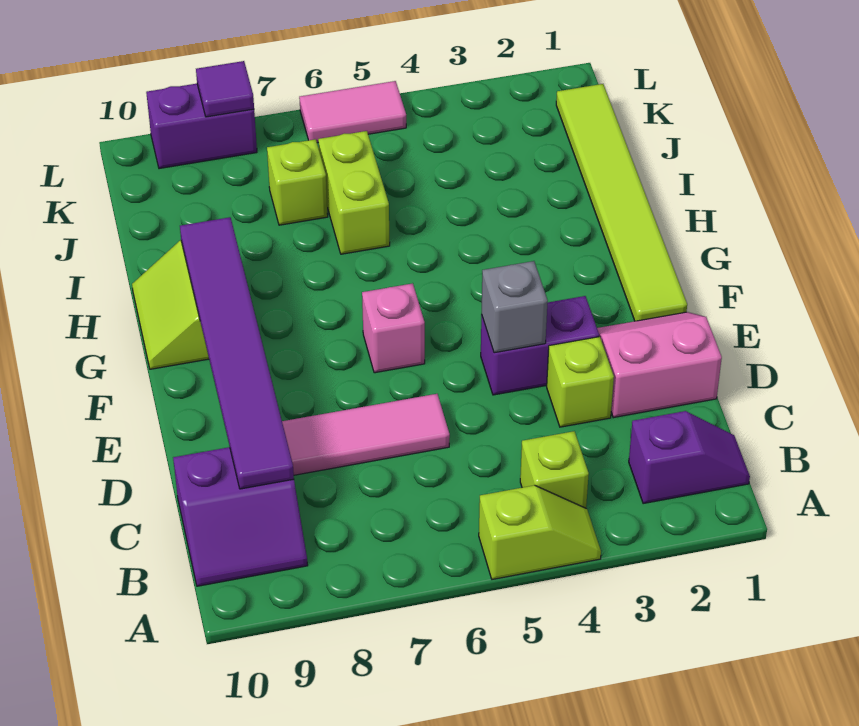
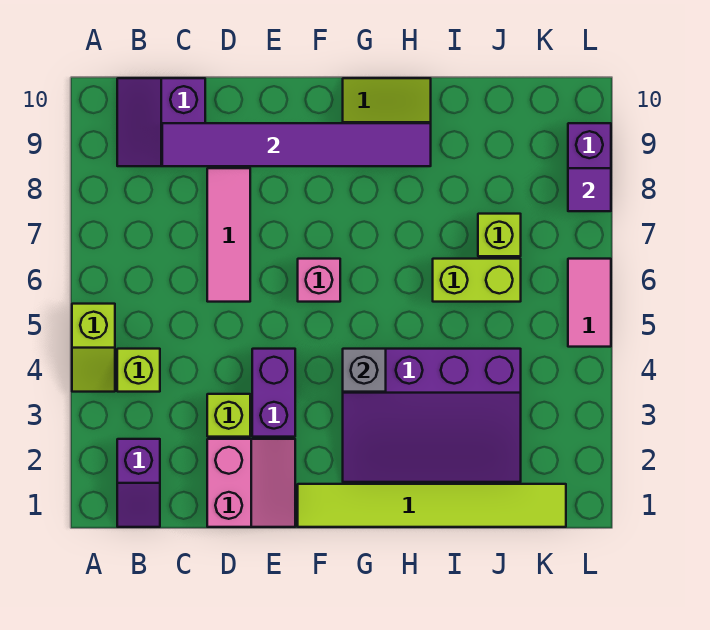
grey 1x1 brick [482,261,548,353] -> grey 1x1 brick moved to [343,349,386,392]
none -> purple 3x4 slope [343,349,521,482]

